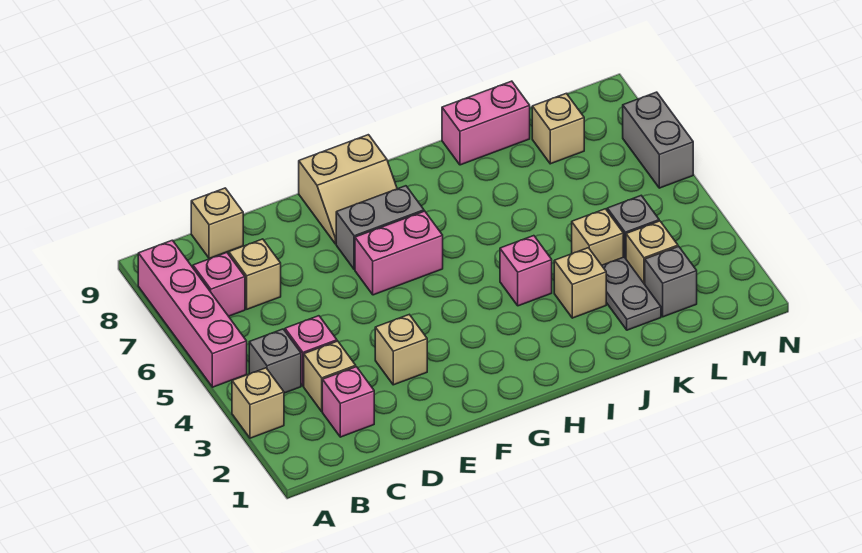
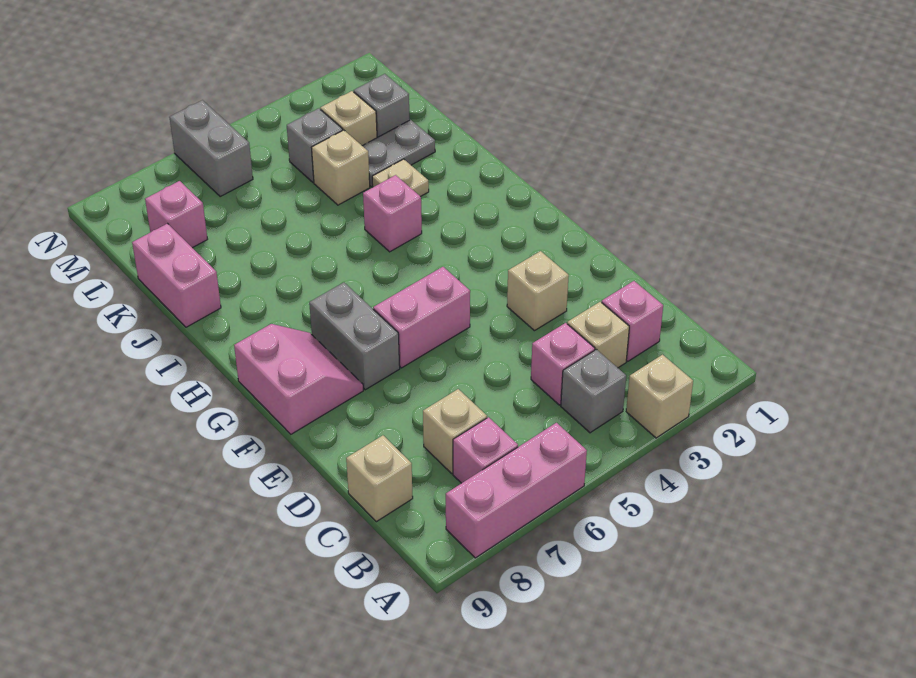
pink 1x4 brick [138,240,247,387] -> pink 1x3 brick [446,423,587,558]
pink 1x2 brick [355,211,443,295] -> pink 1x2 brick turned to [373,267,470,368]
tan 2x2 slope [299,135,397,244] -> pink 2x2 slope [234,324,363,434]
tan 1x1 brick [554,248,606,318] -> tan 1x1 plate [372,159,429,197]
tan 1x1 brick [532,93,584,164] -> pink 1x1 brick [145,181,207,248]
grey 1x2 brick [623,92,693,188] -> grey 1x2 brick turned to [169,100,253,196]

